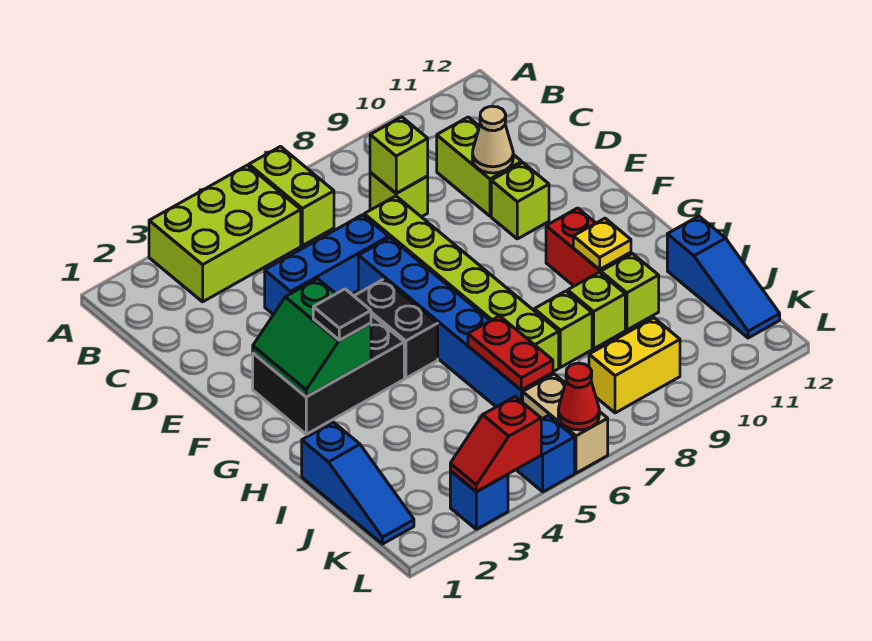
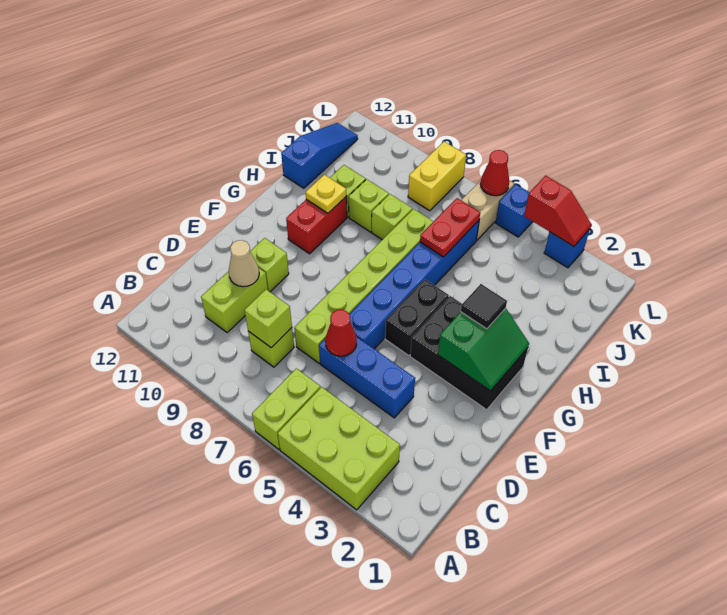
none -> red 1x1 cone [325,310,357,356]
blue 1x3 slope [302,422,414,544] -> none
yellow 1x2 brick [589,318,680,413] -> yellow 1x2 brick turned to [408,142,466,211]

